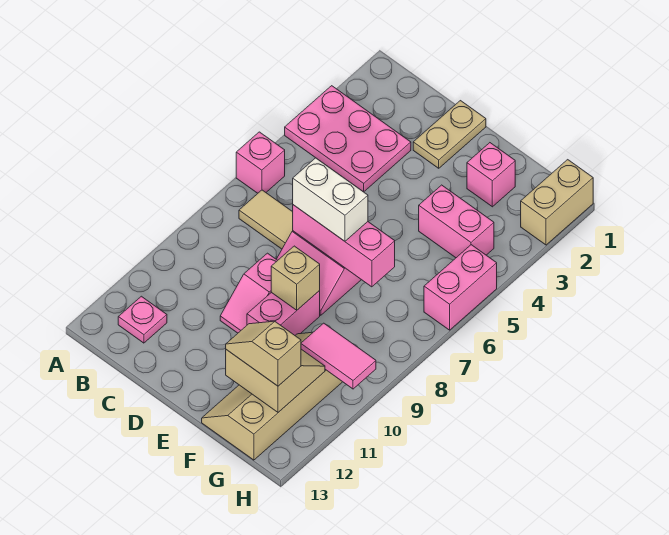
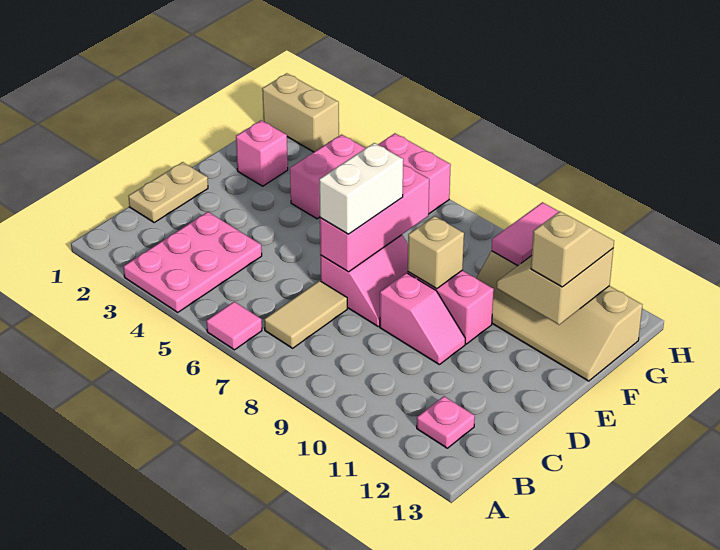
pink 1x1 brick [236,132,285,193] -> pink 1x1 tile [207,302,262,350]
tan 1x2 plate [413,101,486,168] -> tan 1x2 plate turned to [128,162,208,222]
tan 1x2 slope [226,321,301,386] -> tan 1x2 slope turned to [531,211,614,287]

